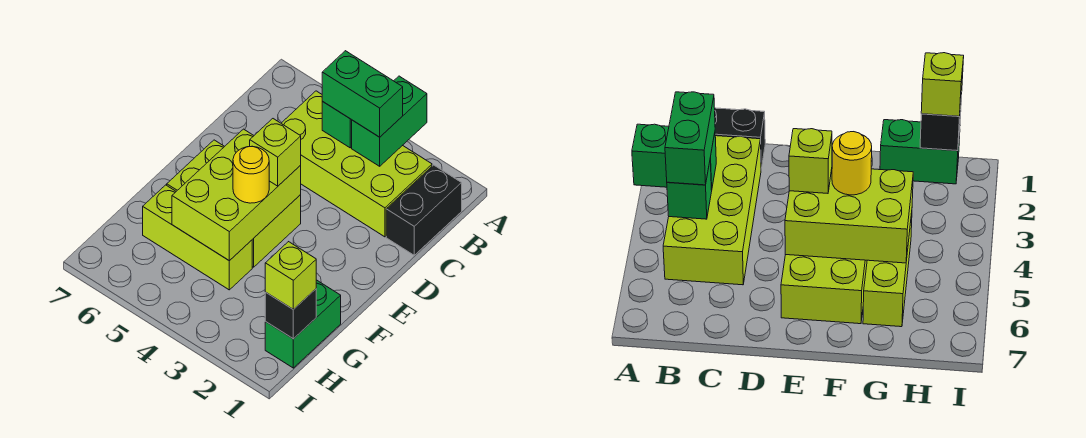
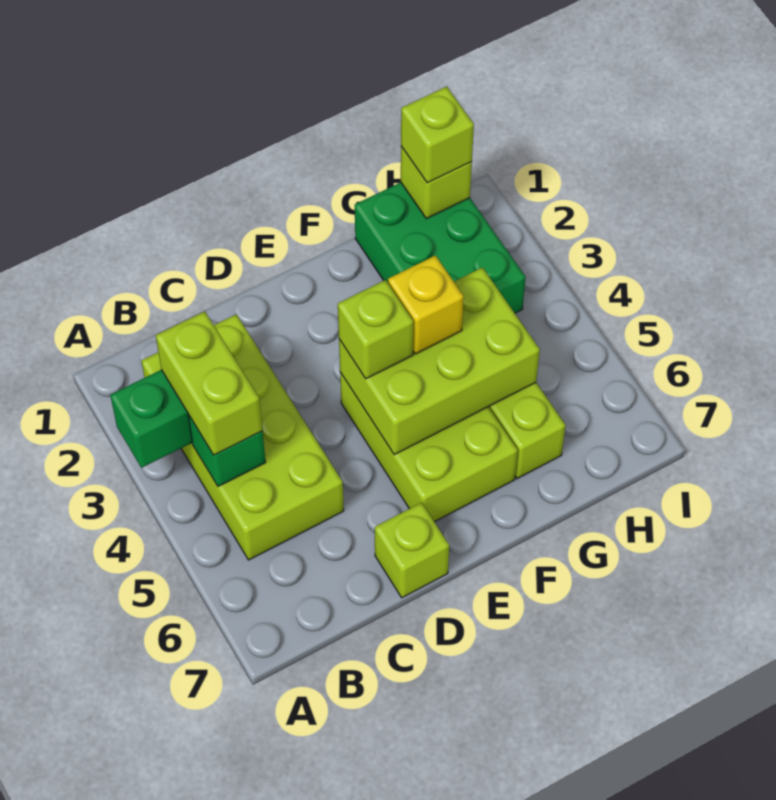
black 1x2 brick [386,165,462,255] -> none
green 1x2 brick [322,51,403,137] -> lime 1x2 brick [156,311,262,455]
none -> lime 1x1 brick [375,503,449,598]
yellow 1x1 round brick [233,146,269,203] -> yellow 1x1 brick [388,255,464,354]
green 1x2 brick [265,280,341,368] -> green 2x3 brick [355,182,526,313]
black 1x1 brick [265,289,316,339] -> lime 1x1 brick [401,146,472,219]

